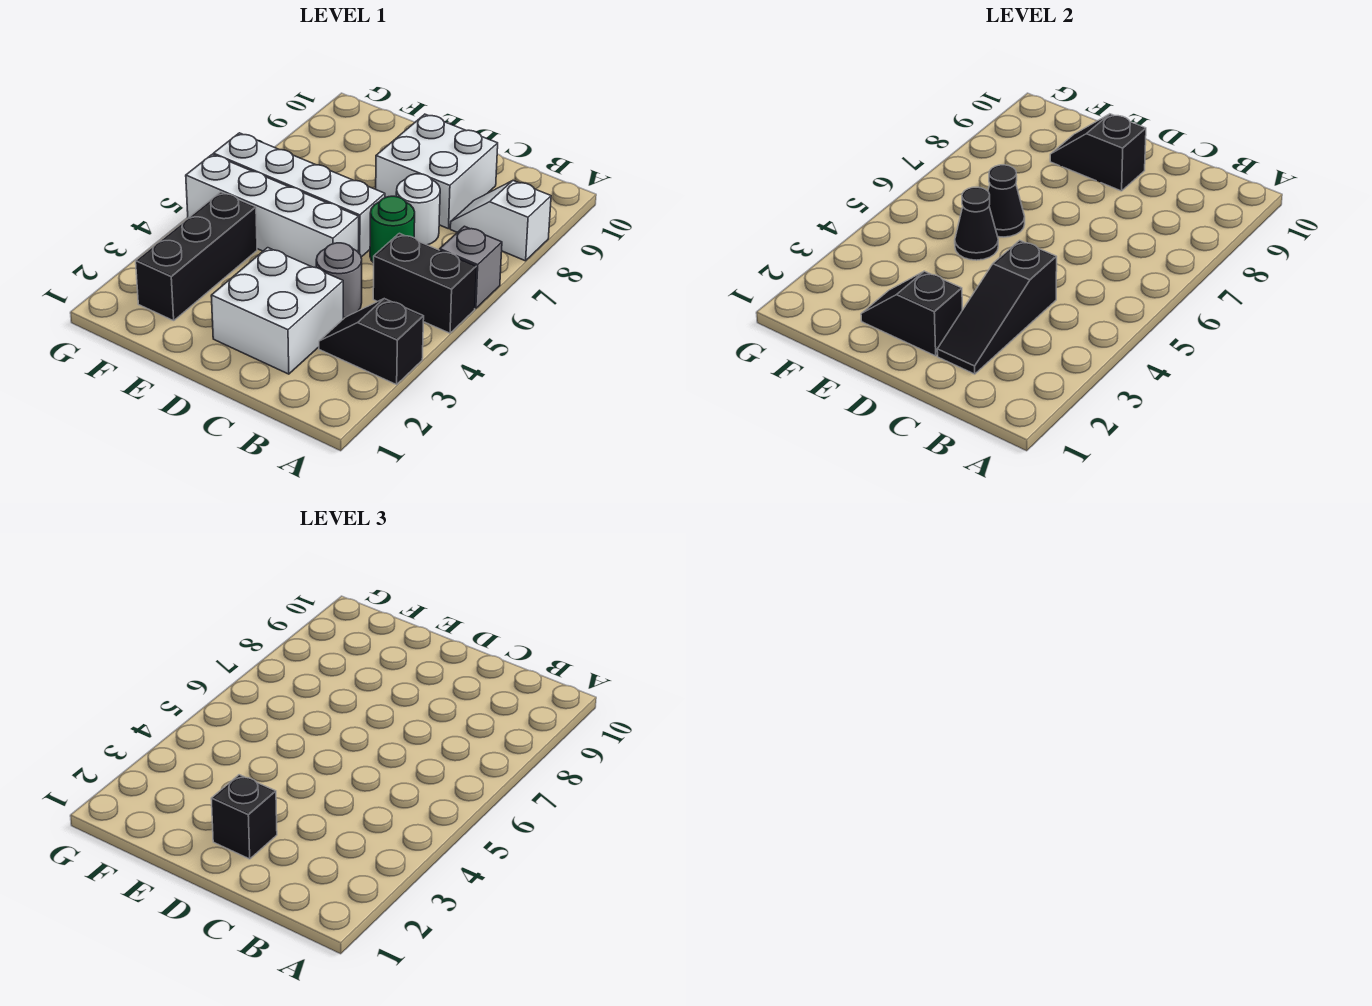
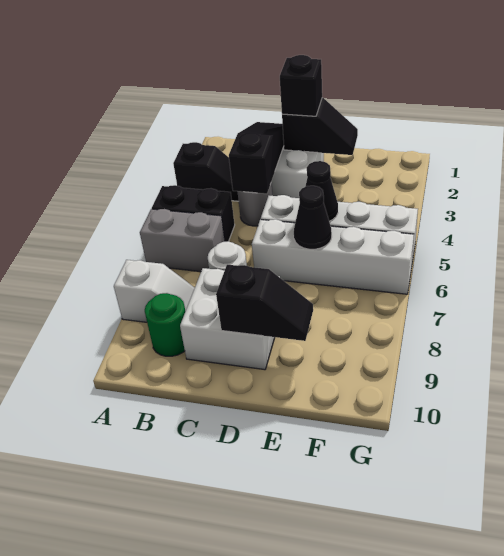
grey 1x1 brick [440,226,502,309] -> grey 1x2 brick [140,209,225,272]
green 1x1 round brick [370,196,415,263] -> green 1x1 round brick moved to [145,293,185,356]
black 1x3 brick [136,192,257,321] -> none

